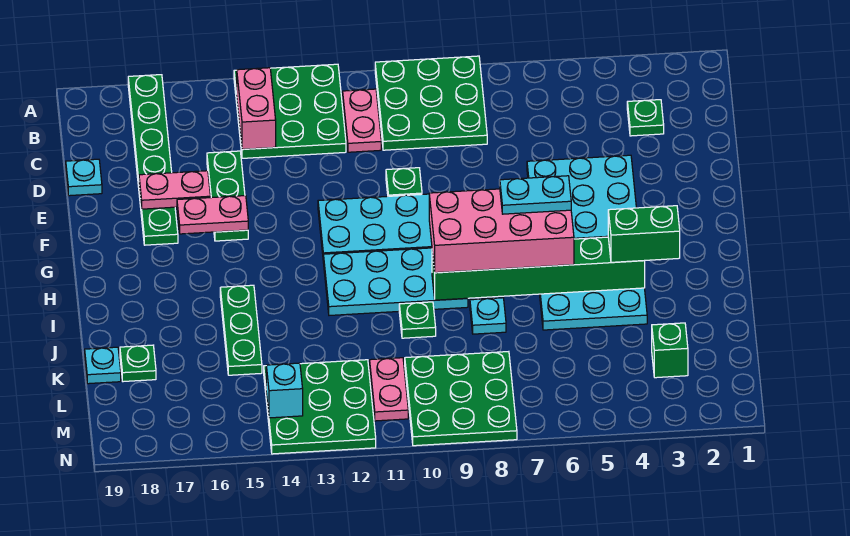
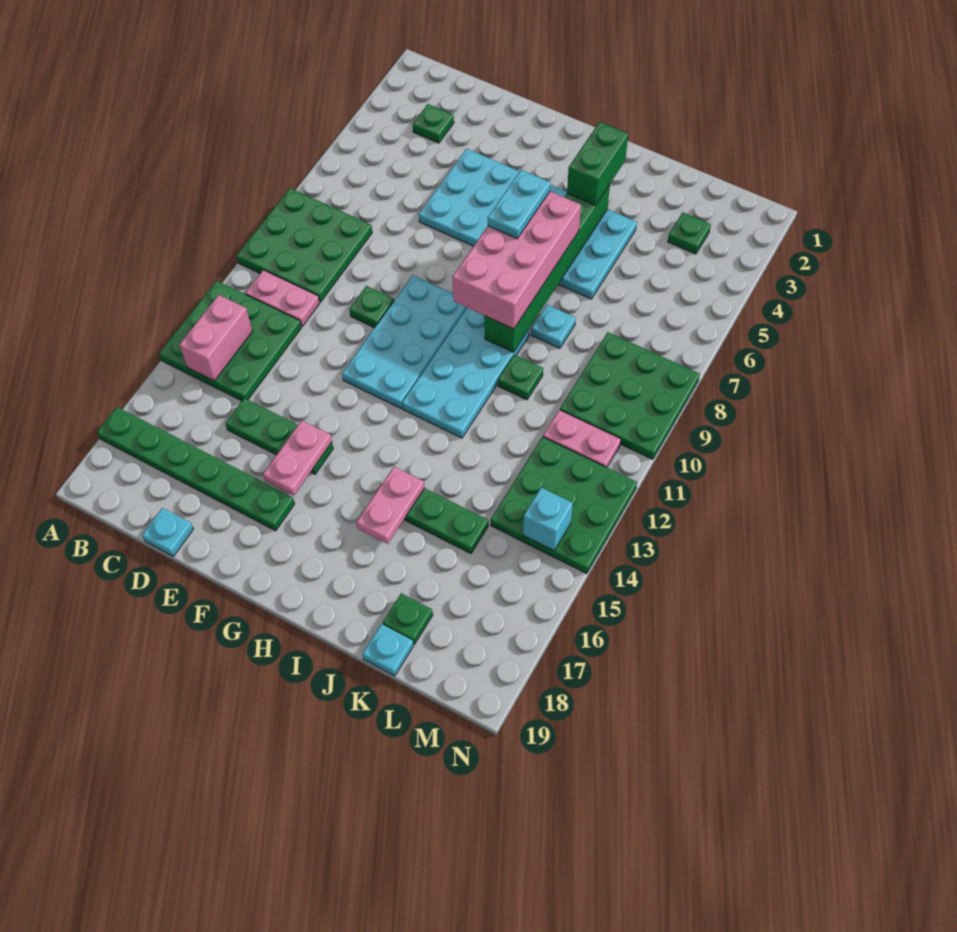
pink 1x2 brick [237,68,276,149] -> pink 1x2 brick turned to [179,295,252,381]
pink 1x2 plate [139,171,210,209] -> pink 1x2 plate moved to [356,467,425,544]
green 1x1 brick [652,323,688,378] -> green 1x1 plate [668,212,711,254]

